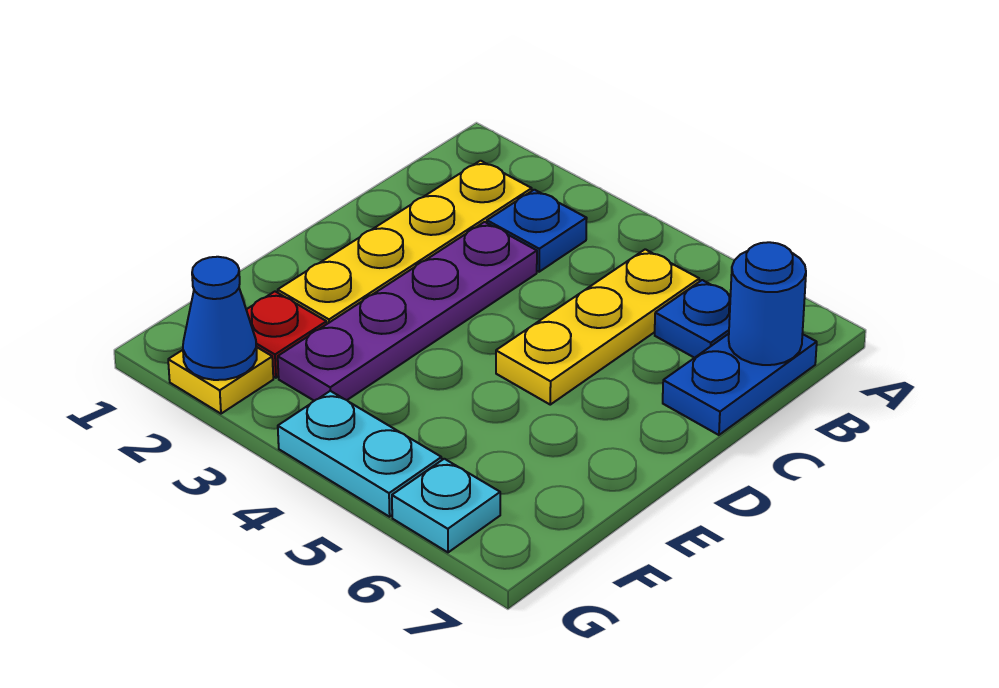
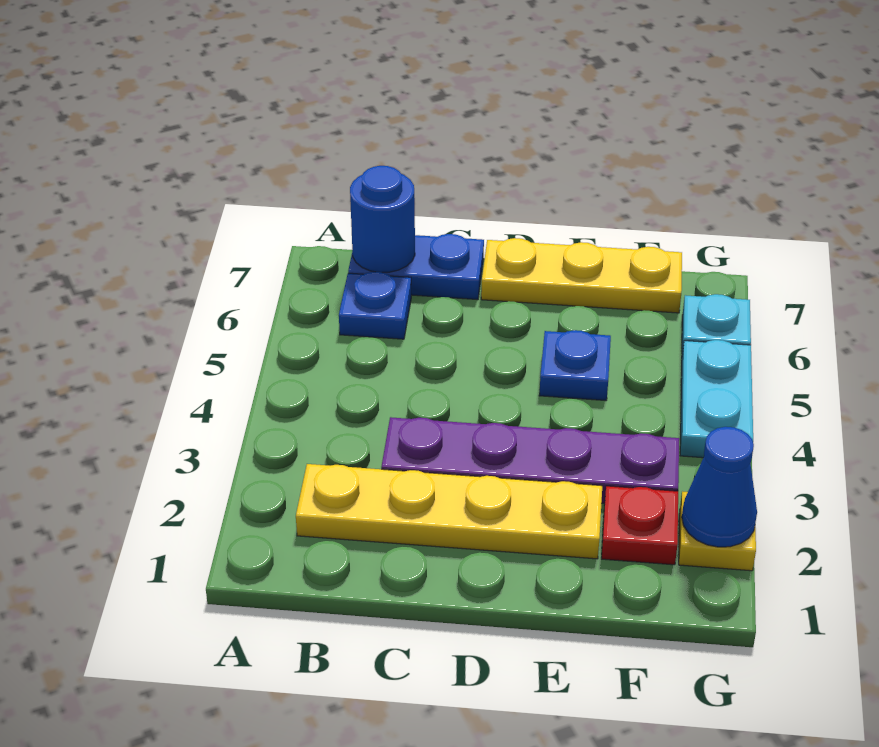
blue 1x1 plate [487,190,587,272] -> blue 1x1 plate moved to [539,330,611,401]
yellow 1x3 plate [496,249,699,405] -> yellow 1x3 plate moved to [481,238,682,313]

